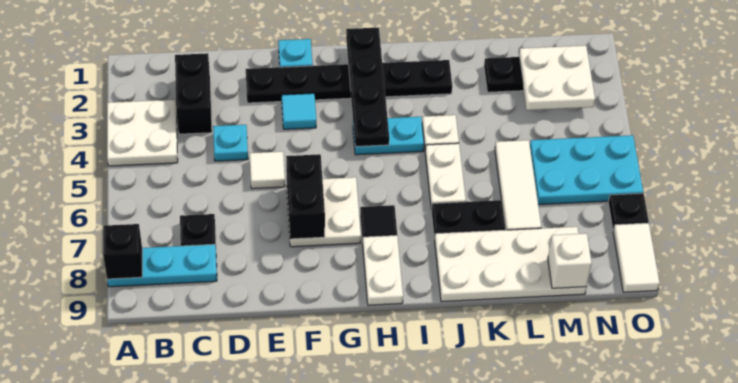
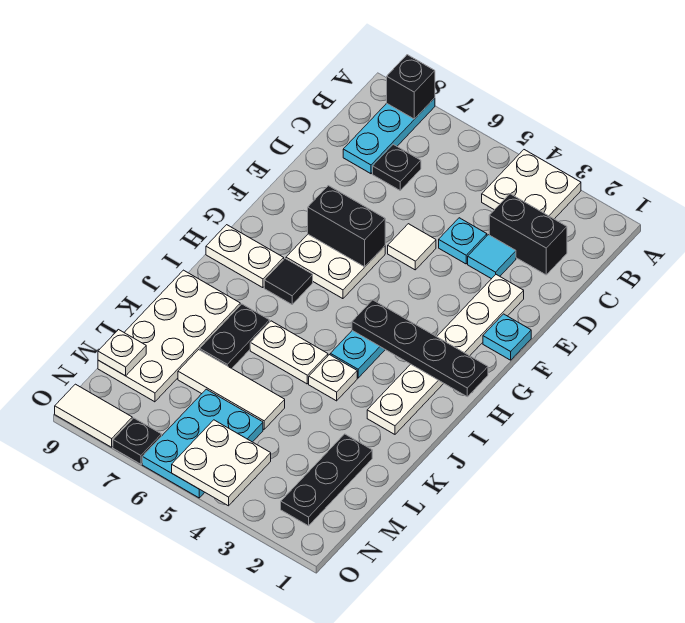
black 1x6 plate [246,60,452,103] -> white 1x6 plate [367,275,524,434]
cyan 1x1 tile [282,93,316,129] -> cyan 1x1 tile moved to [468,235,516,279]
white 2x2 plate [519,46,595,110] -> white 2x2 plate moved to [172,420,271,506]
white 1x1 brick [548,233,592,288] -> white 1x1 plate [98,330,146,376]

